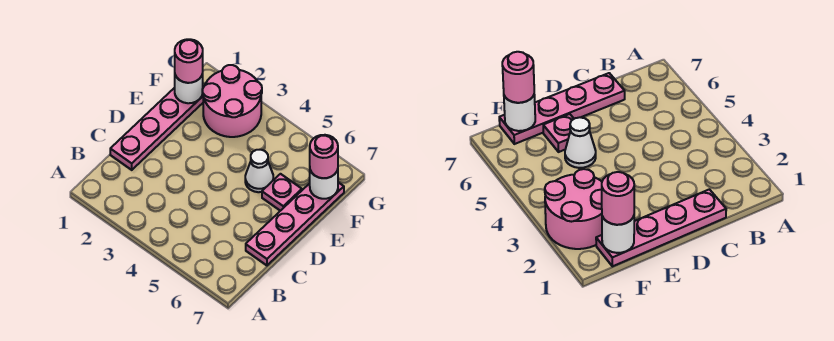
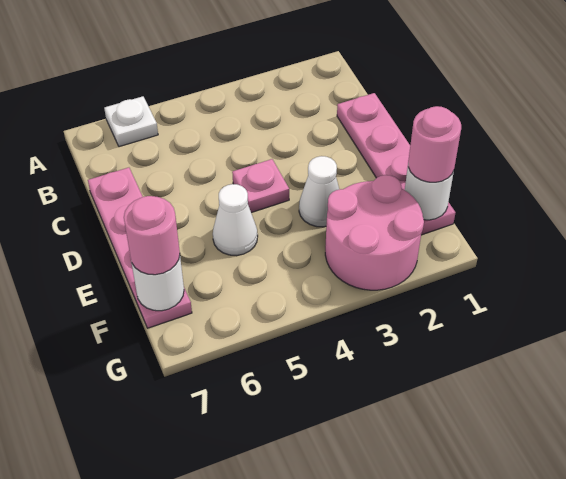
none -> white 1x1 plate [104,96,158,147]
none -> white 1x1 cone [299,156,339,227]
pink 1x1 plate [262,174,302,211] -> pink 1x1 plate moved to [232,159,289,213]

